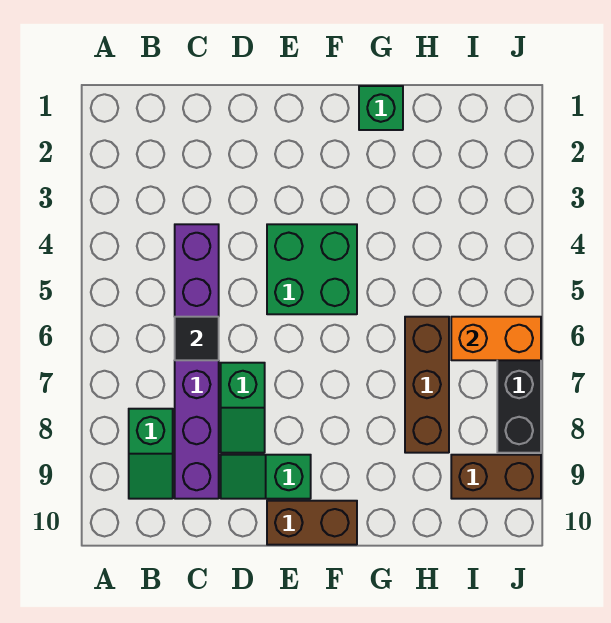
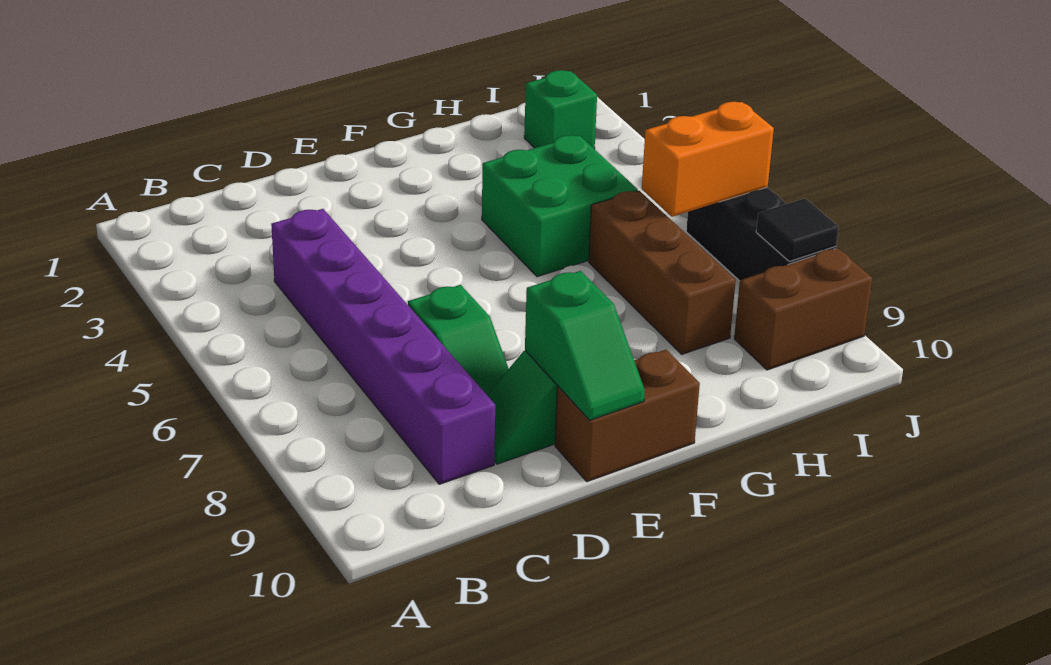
green 1x2 slope [129,409,173,499] -> green 1x2 slope moved to [525,271,645,420]
black 1x1 tile [175,317,219,360] -> black 1x1 tile moved to [756,198,839,261]
green 2x2 brick [267,224,357,314] -> green 2x2 brick moved to [482,135,638,277]
green 1x1 brick [359,86,403,130] -> green 1x1 brick moved to [524,70,597,149]

